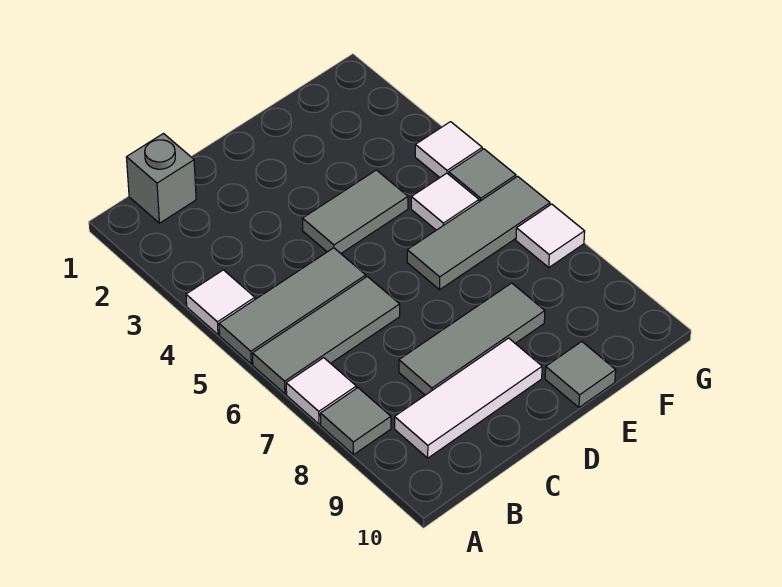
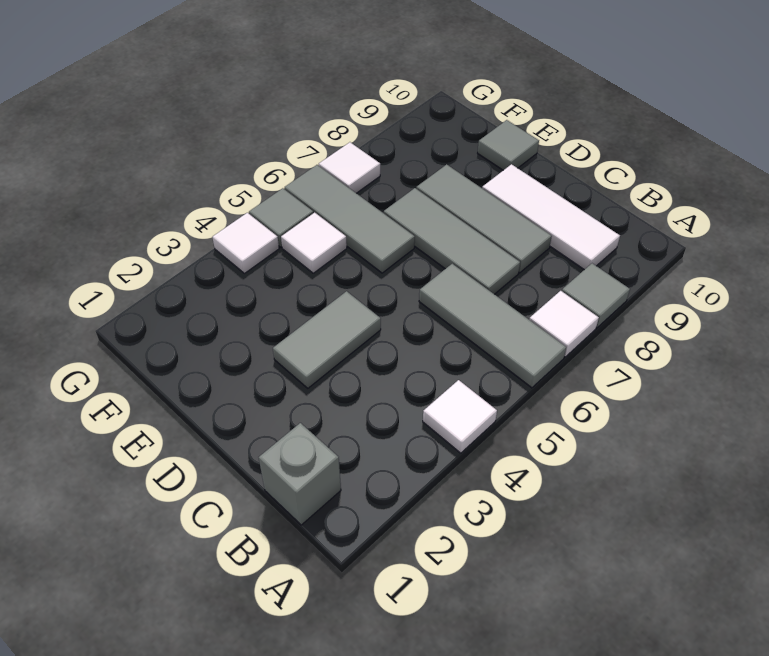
grey 1x3 tile [219,248,366,364] -> grey 1x3 tile moved to [384,188,520,294]
grey 1x2 tile [302,170,408,253] -> grey 1x2 tile turned to [273,291,381,388]

